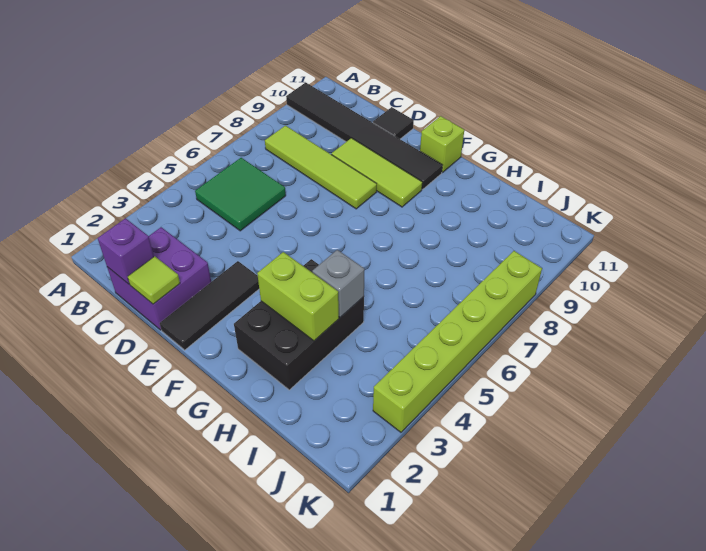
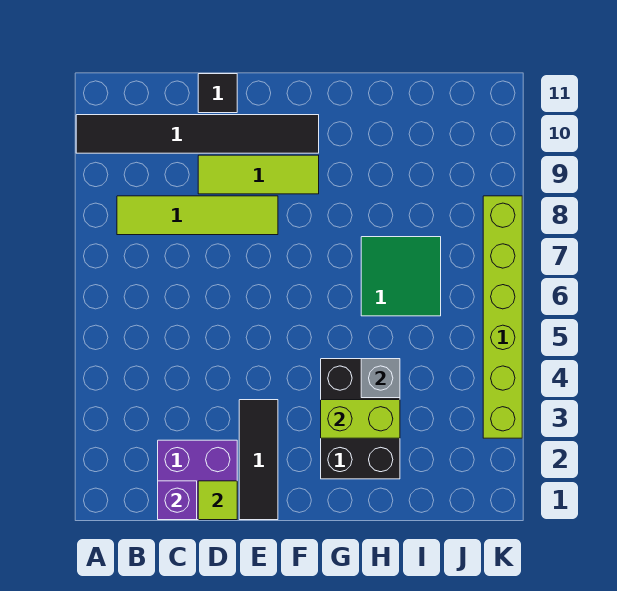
green 2x2 tile [195,158,286,231] -> green 2x2 tile moved to [361,237,441,316]
lime 1x1 brick [420,116,464,173] -> none

